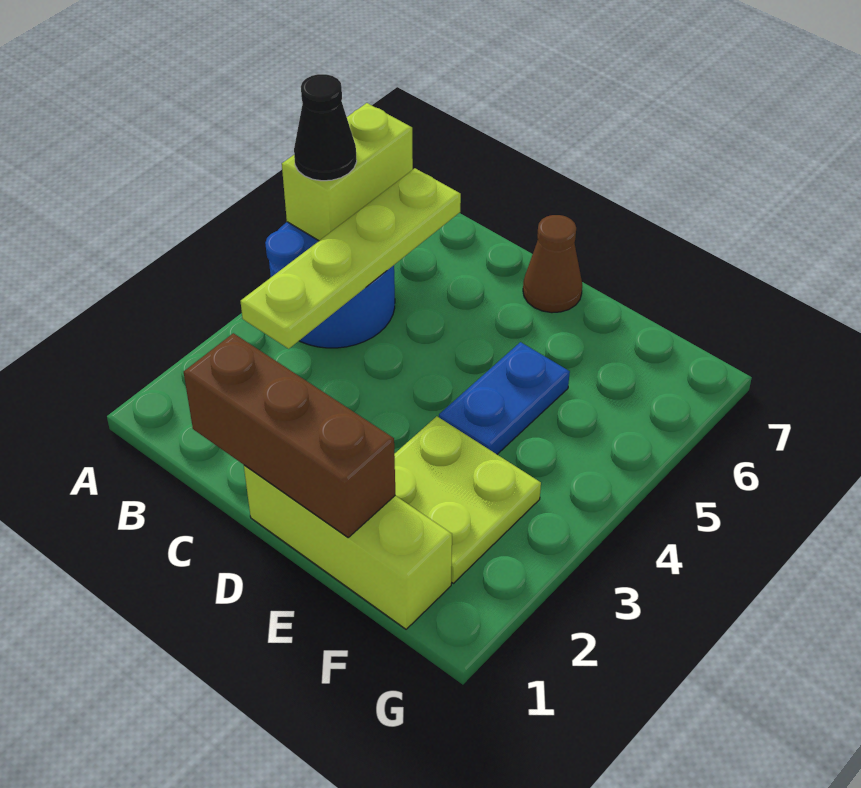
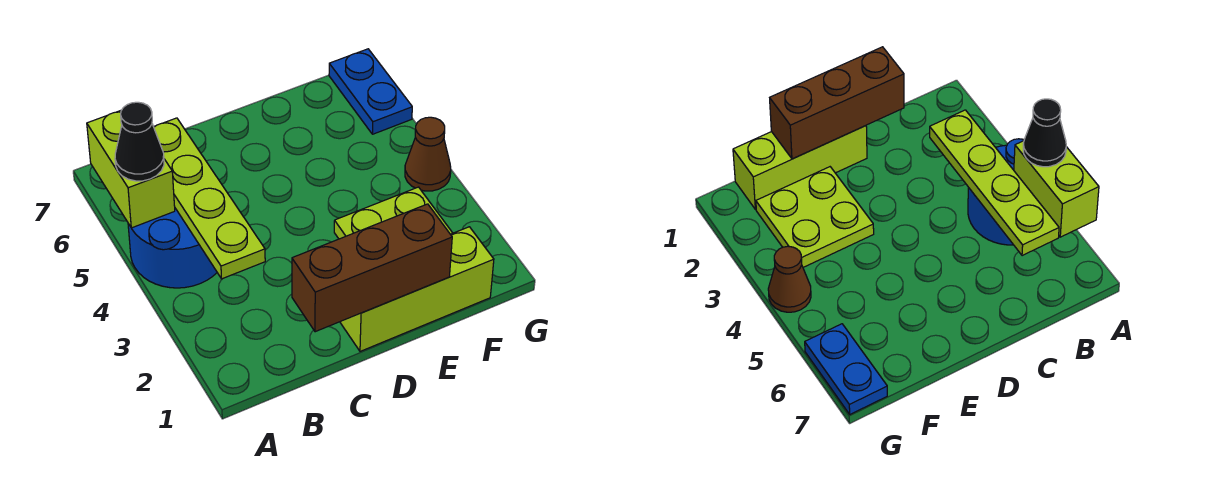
brown 1x1 cone [523,215,582,313] -> brown 1x1 cone moved to [405,117,451,191]
blue 1x2 plate [439,342,570,454] -> blue 1x2 plate moved to [329,49,412,134]

